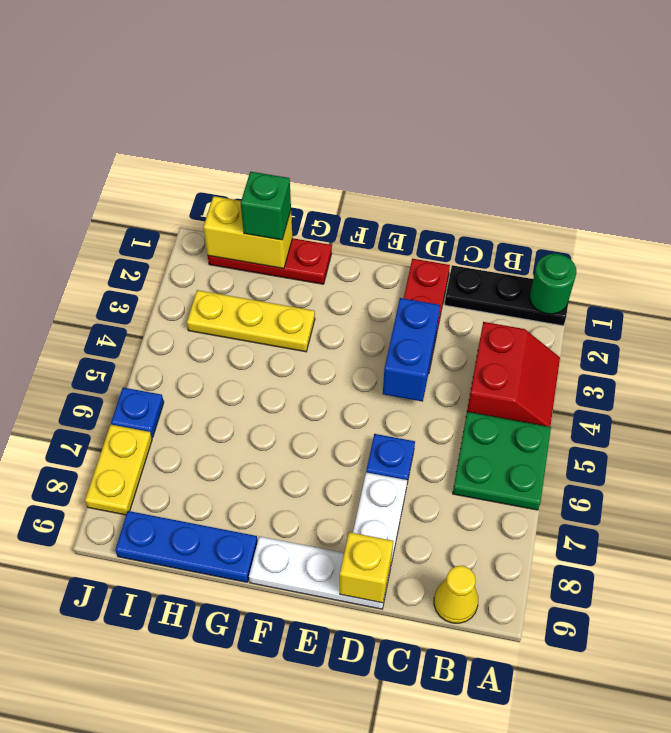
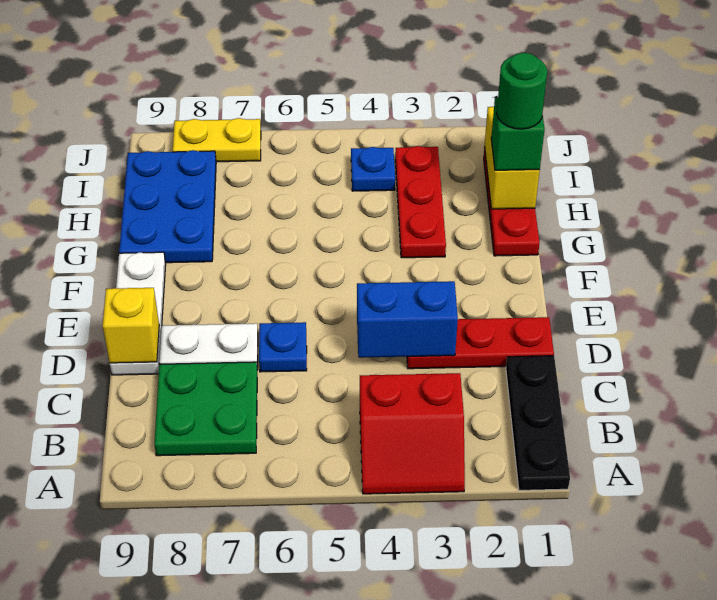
green 1x1 round brick [530,254,576,314] -> green 1x1 round brick moved to [497,53,547,129]
green 2x2 plate [453,412,551,510] -> green 2x2 plate moved to [154,362,257,456]
yellow 1x1 cone [434,566,478,623] -> none
yellow 1x3 plate [187,290,315,352] -> red 1x3 plate [395,146,446,258]
blue 1x3 plate [115,511,258,582] -> blue 2x3 plate [119,150,216,263]
blue 1x1 plate [111,388,164,438] -> blue 1x1 plate moved to [351,147,395,191]

